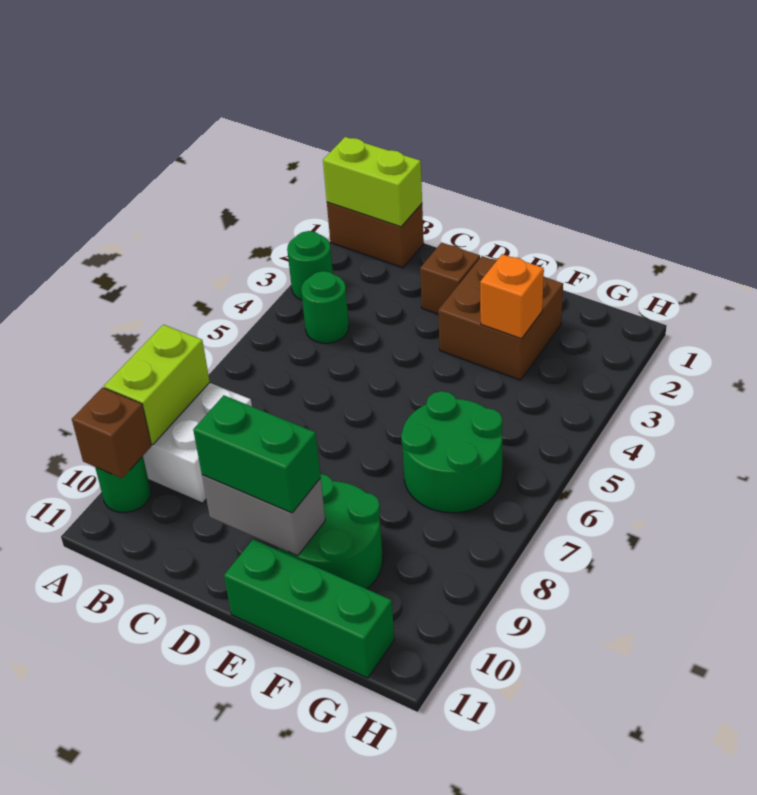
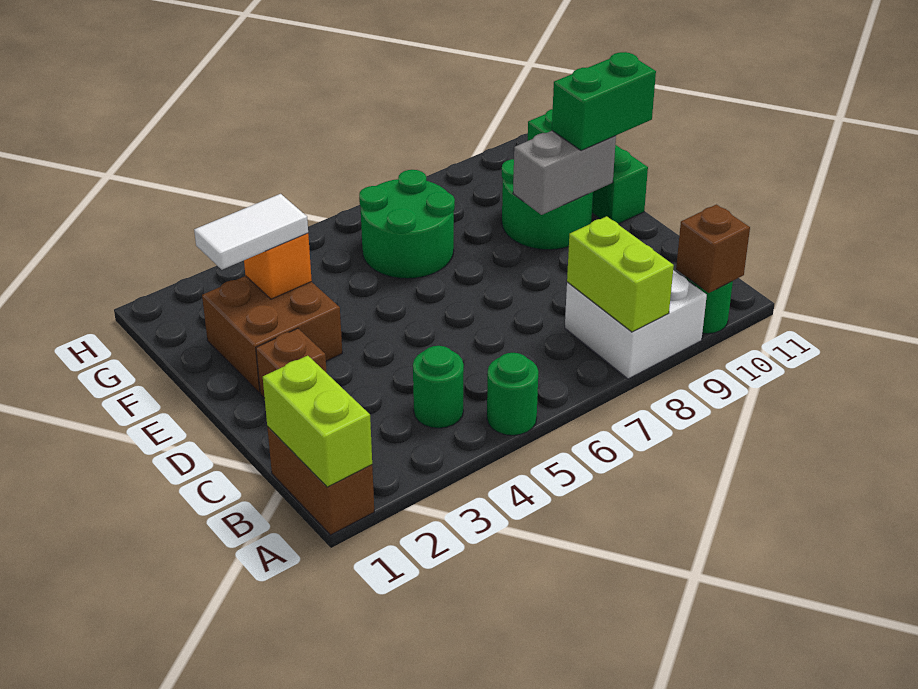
green 1x1 round brick [287,231,333,300] -> green 1x1 round brick moved to [487,353,538,435]
lime 1x2 brick [104,325,210,445] -> lime 1x2 brick turned to [567,216,674,332]
grey 1x2 brick [202,475,325,556] -> grey 1x2 brick turned to [513,131,616,215]
green 1x2 brick [193,395,321,513] -> green 1x2 brick turned to [552,52,656,151]
none -> white 1x2 tile [194,194,308,270]

